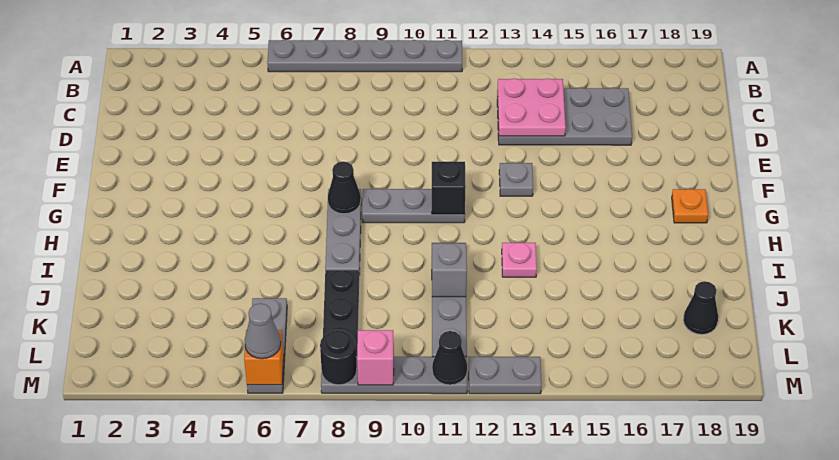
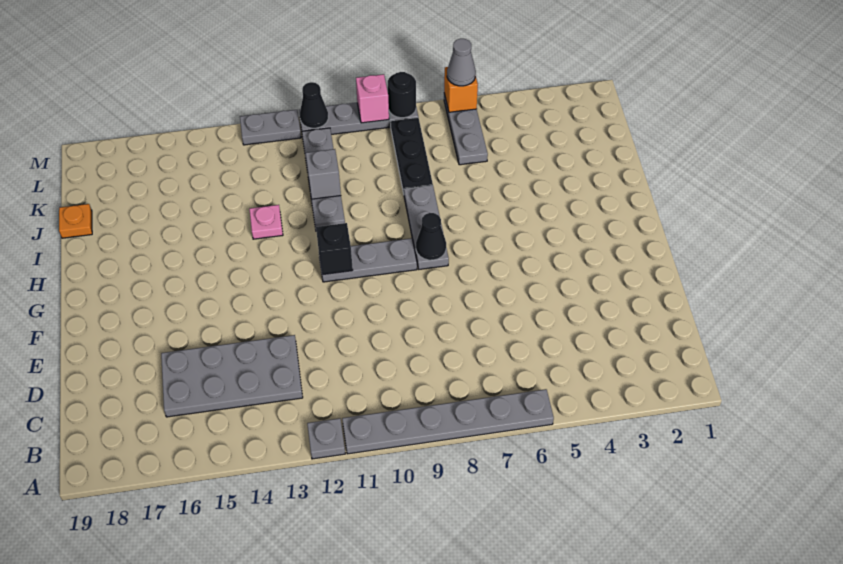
pink 2x2 plate [498,79,566,136] -> none
grey 1x1 plate [499,163,533,196] -> grey 1x1 plate moved to [307,418,345,459]
orange 1x1 plate [672,189,708,223] -> orange 1x1 plate moved to [59,204,92,238]
black 1x1 cone [683,281,718,334] -> none

